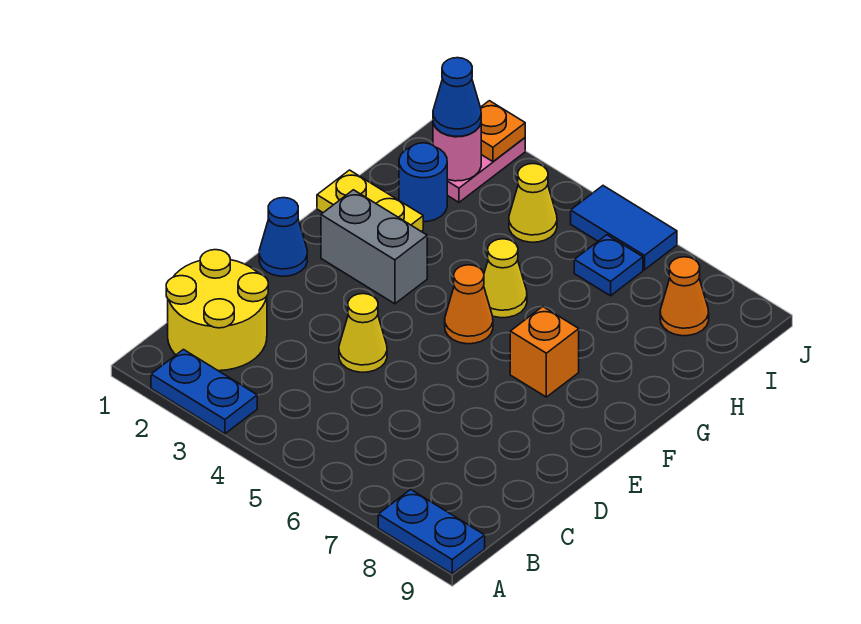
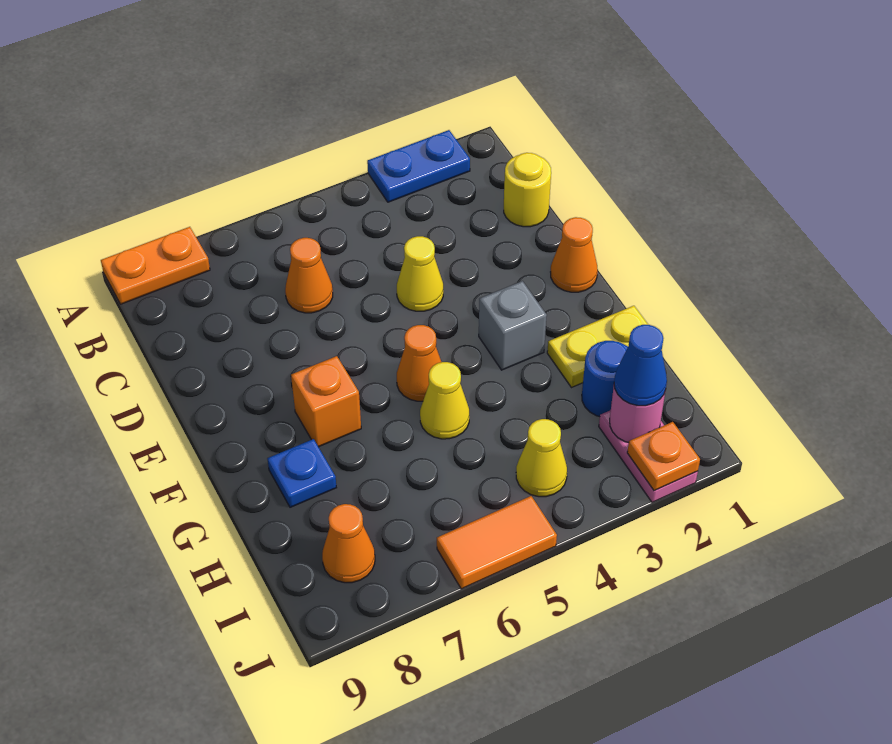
blue 1x2 plate [378,489,485,574] -> orange 1x2 plate [101,227,210,304]
yellow 2x2 round brick [166,250,268,371] -> yellow 1x1 round brick [504,153,551,227]
none -> orange 1x1 cone [285,238,333,313]
blue 1x1 cone [259,198,307,276] -> orange 1x1 cone [551,217,598,292]
grey 1x2 brick [321,190,427,304] -> grey 1x1 brick [479,281,547,370]
blue 1x1 plate [574,235,643,296] -> blue 1x1 plate moved to [267,439,336,507]
blue 1x2 tile [571,186,677,270] -> orange 1x2 tile [437,496,557,589]

